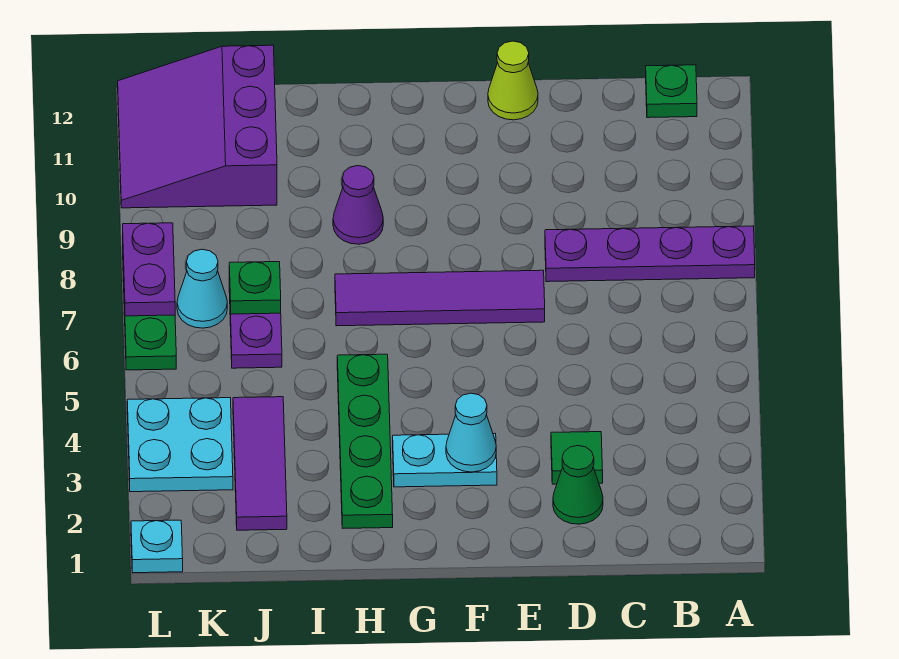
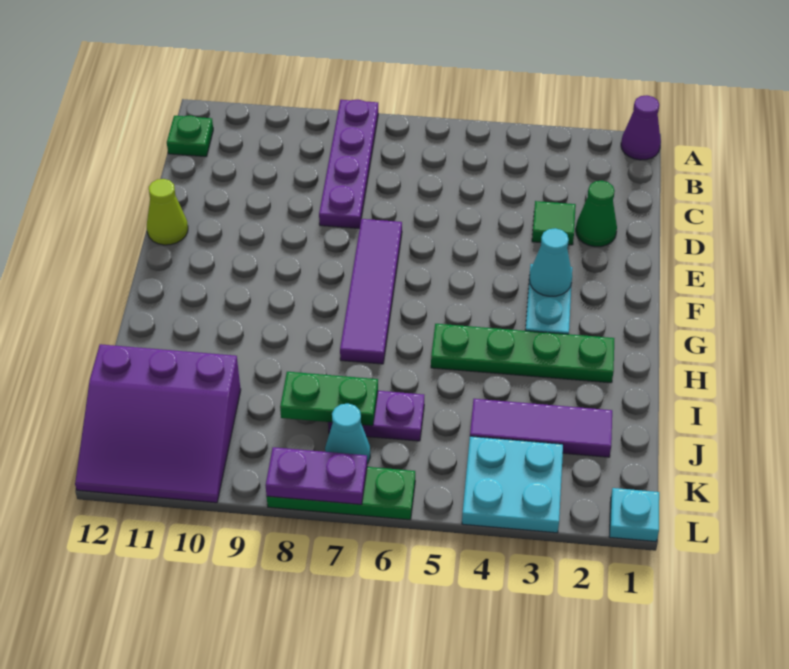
purple 1x1 cone [333,166,383,244] -> purple 1x1 cone moved to [621,95,661,160]
green 1x1 plate [229,261,281,314] -> green 1x2 plate [280,372,378,426]

